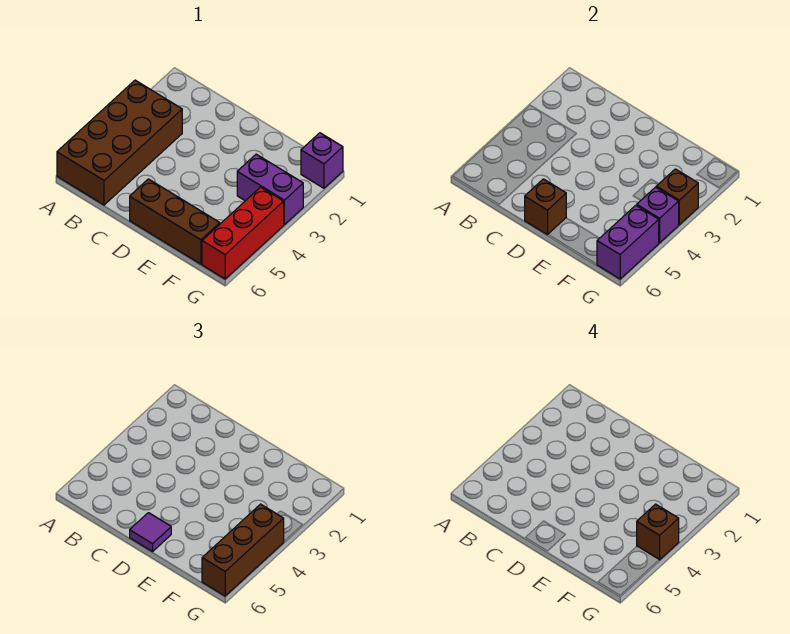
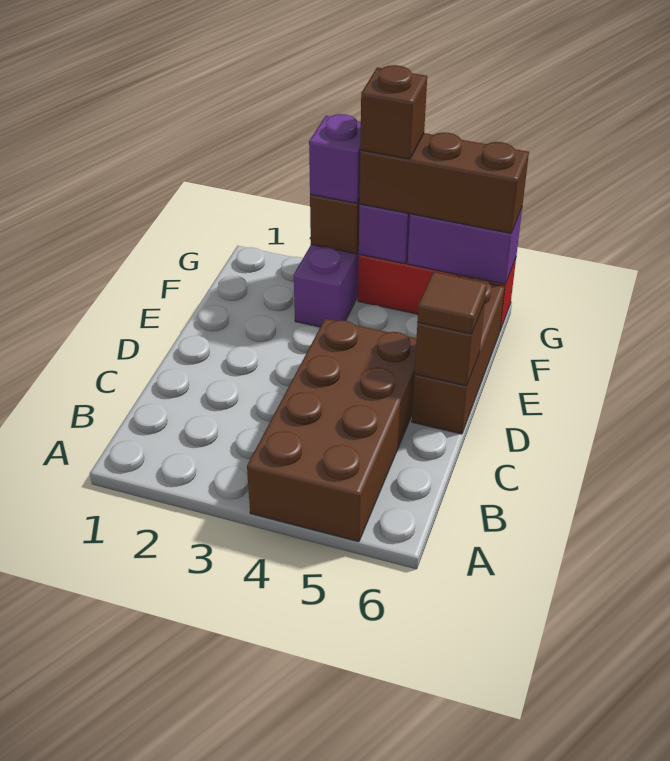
brown 2x4 brick [57,80,182,205] -> brown 2x4 brick turned to [247,319,417,542]
purple 1x1 tile [130,513,171,552] -> brown 1x1 tile [418,272,487,334]
purple 1x1 brick [301,133,343,188] -> purple 1x1 brick moved to [309,114,361,203]

